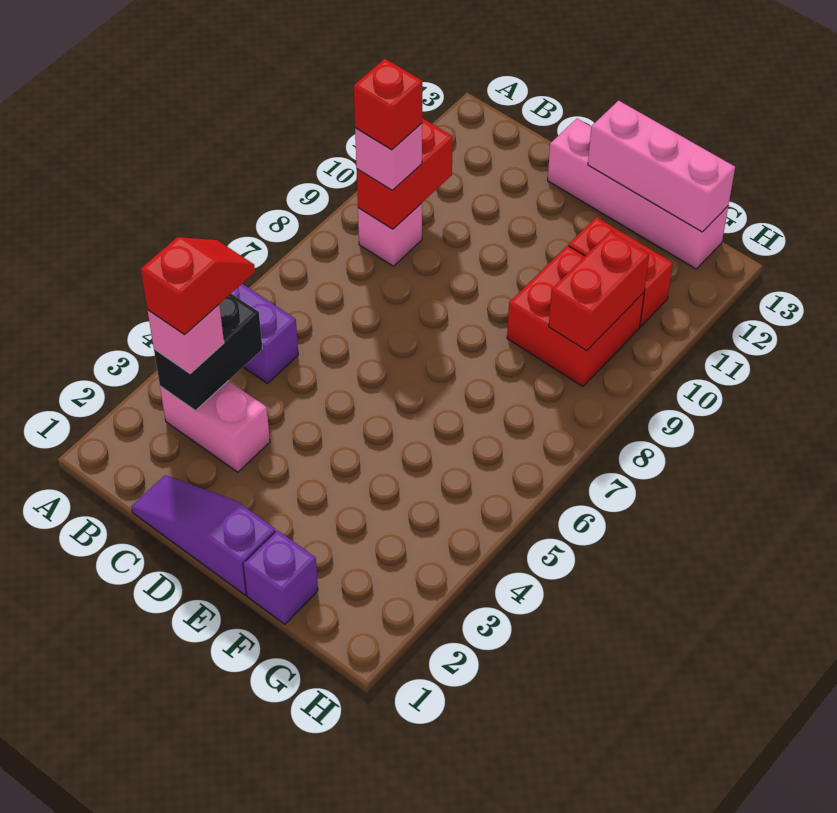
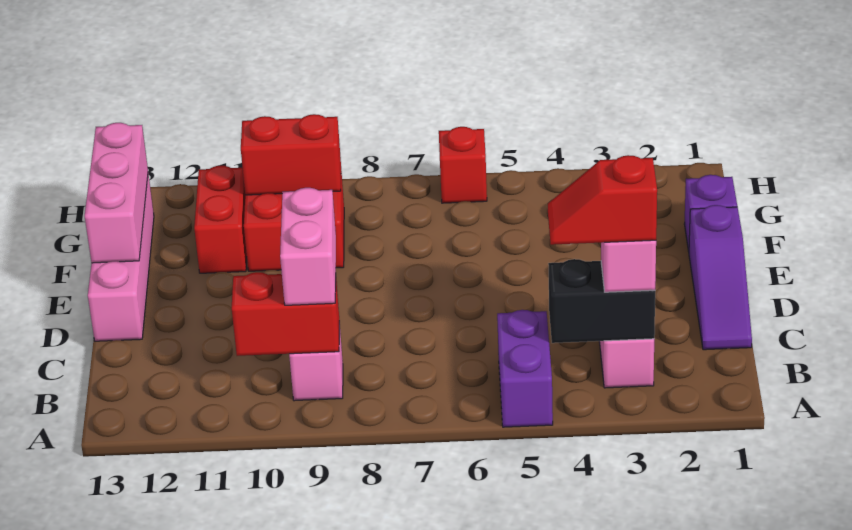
pink 1x1 brick [355,123,422,190] -> pink 1x2 brick [280,188,336,305]
red 1x1 brick [354,59,422,150] -> red 1x1 brick moved to [439,127,487,203]

